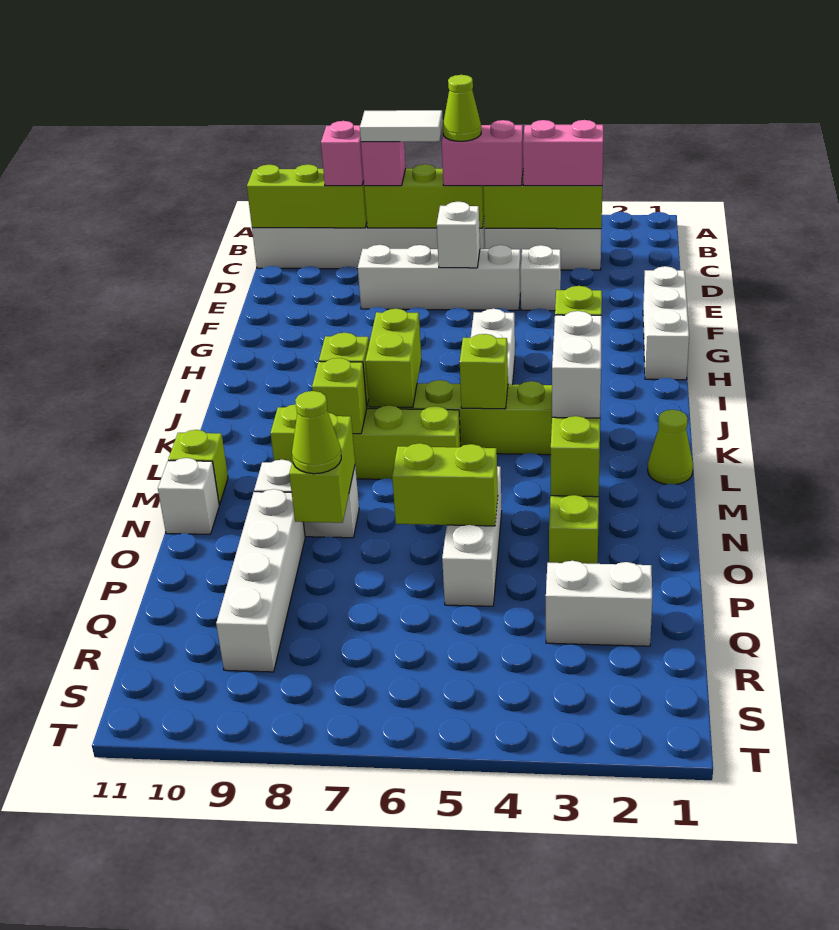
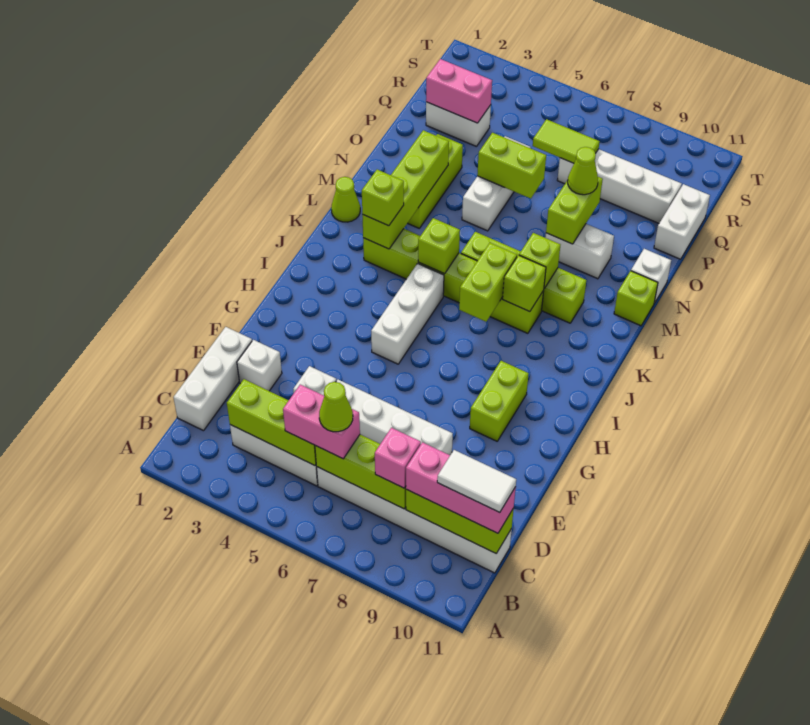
pink 1x2 brick [523,120,603,186] -> pink 1x2 brick moved to [426,59,492,123]
white 1x2 tile [360,110,443,142] -> white 1x2 tile moved to [437,450,516,513]
pink 1x1 brick [321,121,364,186] -> pink 1x3 brick [406,442,516,533]
white 1x1 brick [437,201,480,268] -> white 1x1 brick moved to [237,340,282,391]
white 1x3 brick [643,266,689,380] -> white 1x3 brick moved to [173,327,252,431]
none -> lime 1x2 brick [470,361,529,441]
white 1x2 brick [552,311,602,418] -> white 1x2 brick moved to [654,184,710,259]
white 1x4 brick [216,489,305,672] -> white 1x4 brick turned to [557,149,682,223]
none -> lime 1x2 tile [533,119,600,163]

